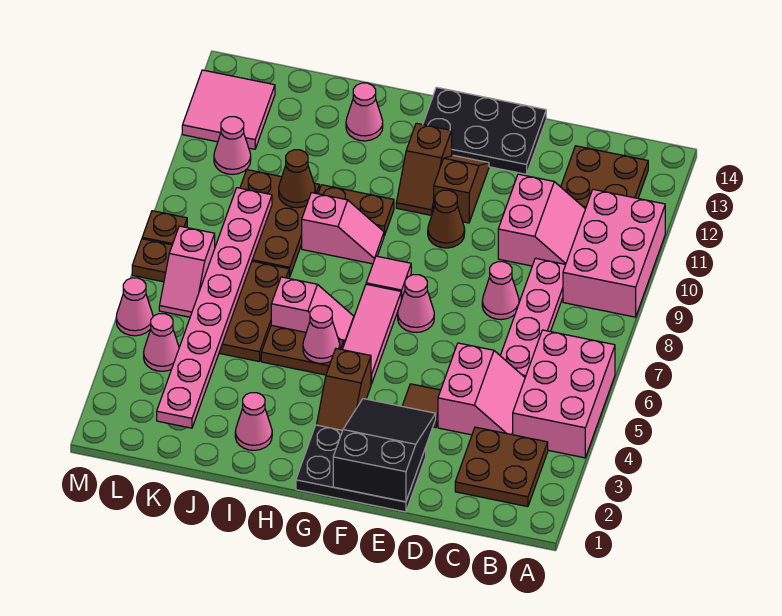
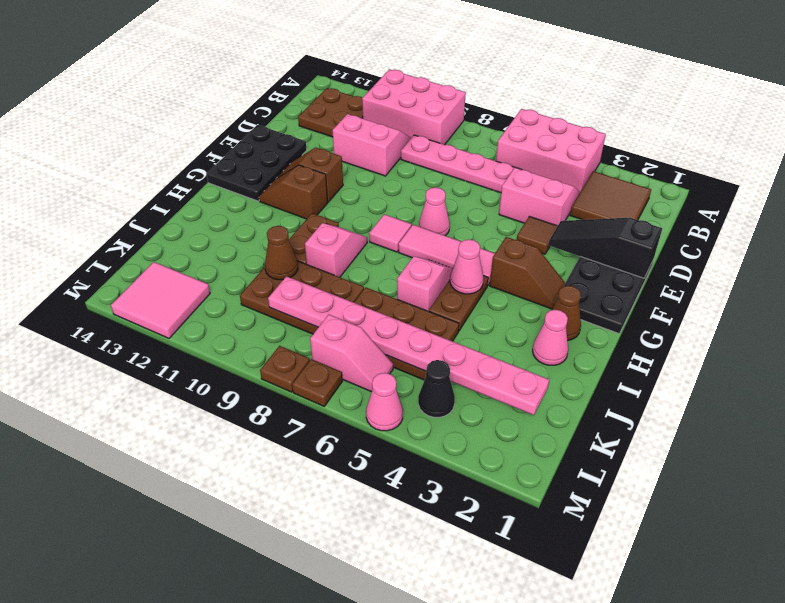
brown 2x2 plate [455,427,548,507] -> brown 2x2 tile [570,171,651,220]
pink 1x1 cone [482,262,519,320] -> none
black 2x3 slope [333,399,436,502] -> black 1x3 slope [548,218,662,278]
brown 1x1 cone [428,190,465,248] -> brown 1x1 cone moved to [552,286,581,341]
brown 1x2 slope [396,123,452,215] -> brown 1x2 slope turned to [259,165,328,219]
pink 1x1 cone [346,83,383,141] -> none
pink 1x1 cone [144,314,179,371] -> black 1x1 cone [418,360,455,417]
pink 1x1 cone [214,117,251,174] -> none

